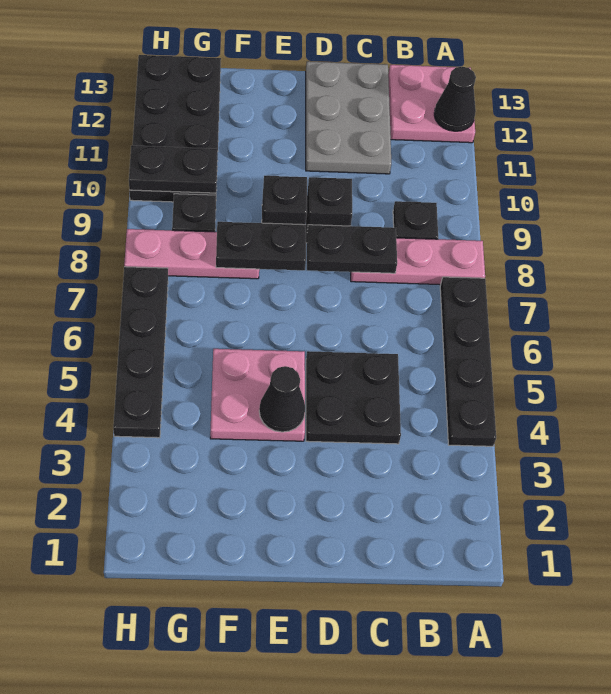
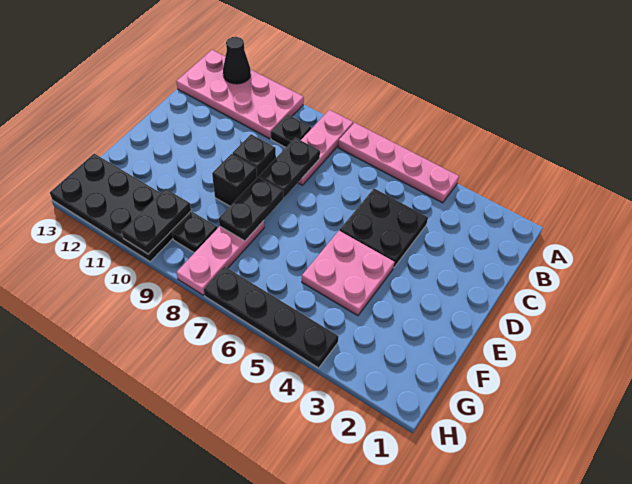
black 1x4 plate [440,277,496,446] -> pink 1x4 plate [338,123,459,203]
pink 2x2 plate [388,65,475,143] -> pink 2x4 plate [176,50,304,139]
grey 2x3 plate [306,61,391,174] -> none
black 1x1 cone [259,366,305,432] -> none

